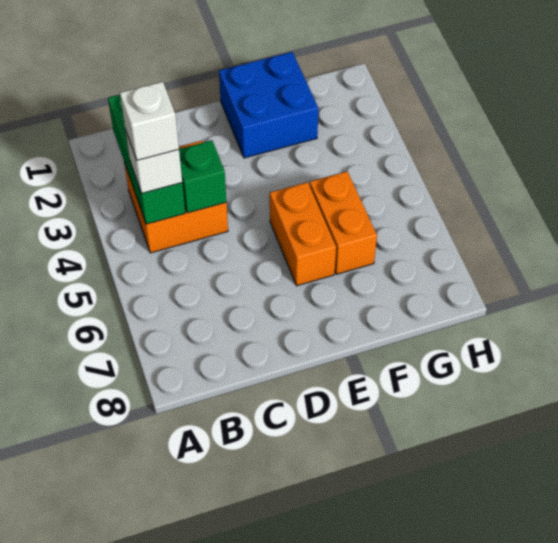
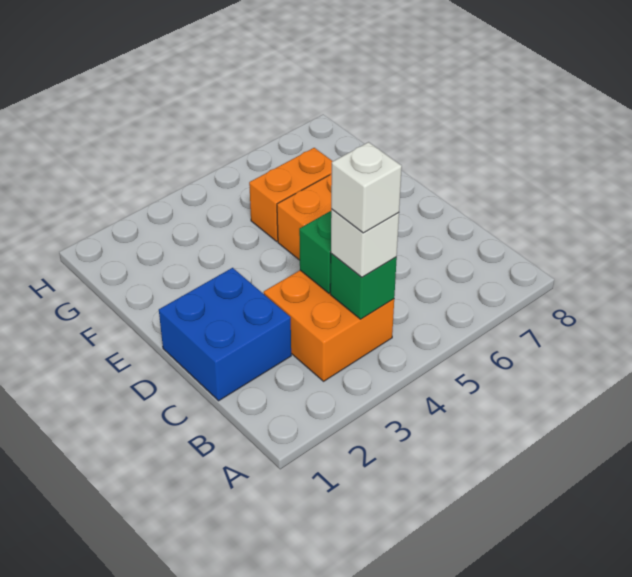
green 1x3 brick [108,95,185,224] -> green 1x1 brick [330,254,397,319]
blue 2x2 brick [219,52,318,158] -> blue 2x2 brick moved to [159,268,291,401]

